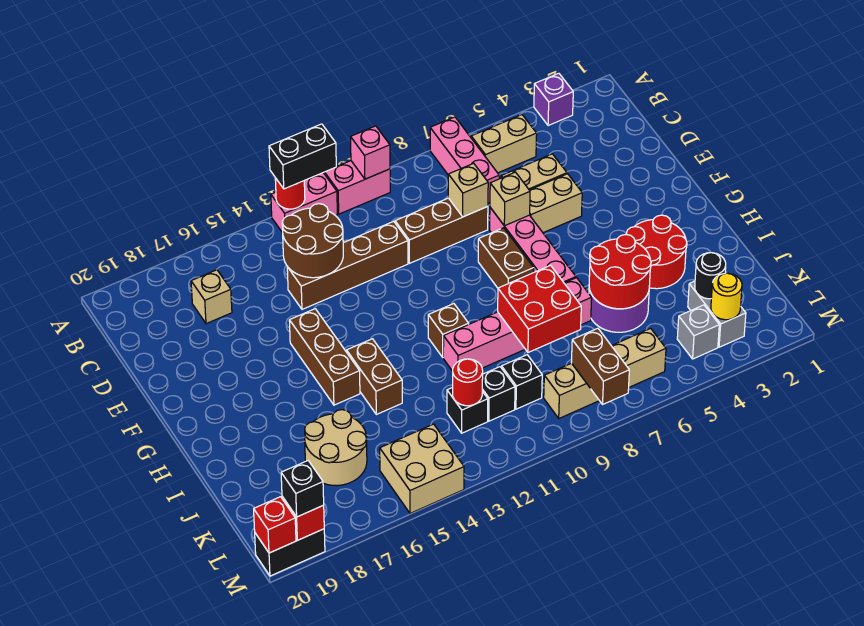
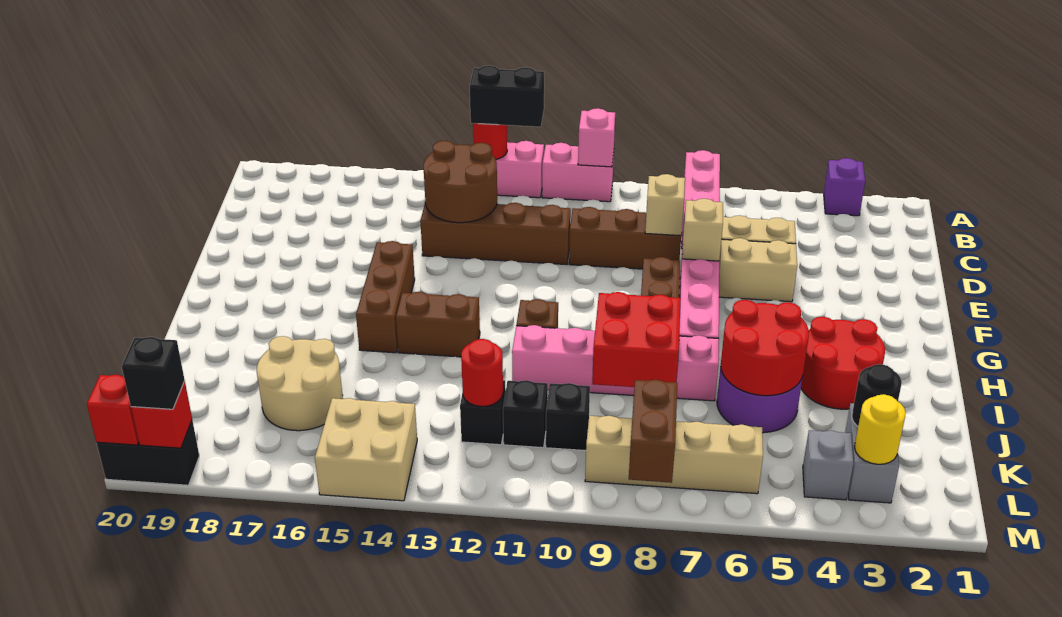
tan 1x2 brick [471,115,537,173] -> none
tan 1x1 brick [191,270,232,324] -> none
brown 1x2 brick [347,339,402,414] -> brown 1x2 brick turned to [396,292,480,357]

